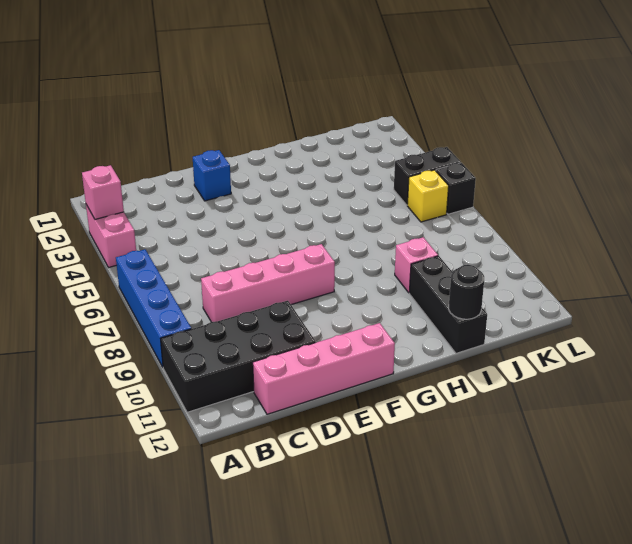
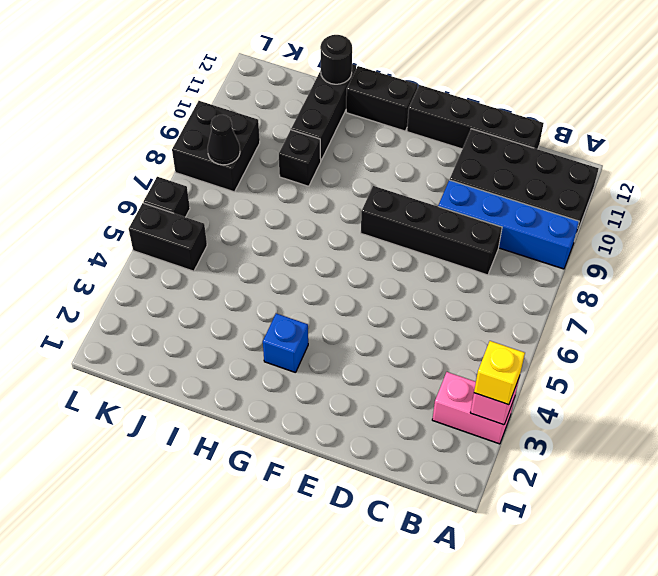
pink 1x2 brick [86,205,136,267] -> pink 1x2 brick turned to [432,372,514,444]
blue 1x4 brick [116,249,191,367] -> blue 1x4 brick turned to [438,180,579,269]
pink 1x4 brick [201,244,335,322] -> black 1x4 brick [361,186,502,275]
pink 1x4 brick [253,323,395,414] -> black 1x4 brick [407,85,544,149]
blue 1x1 brick [193,150,231,201] -> blue 1x1 brick moved to [263,313,308,373]
none -> black 1x2 brick [346,66,418,131]
pink 1x1 brick [395,237,438,293] -> black 1x1 brick [279,130,321,186]
yellow 1x1 brick [407,170,449,222] -> yellow 1x1 brick moved to [474,341,525,405]
none -> black 2x2 brick [172,101,260,192]
none -> black 1x1 cone [208,115,240,165]

